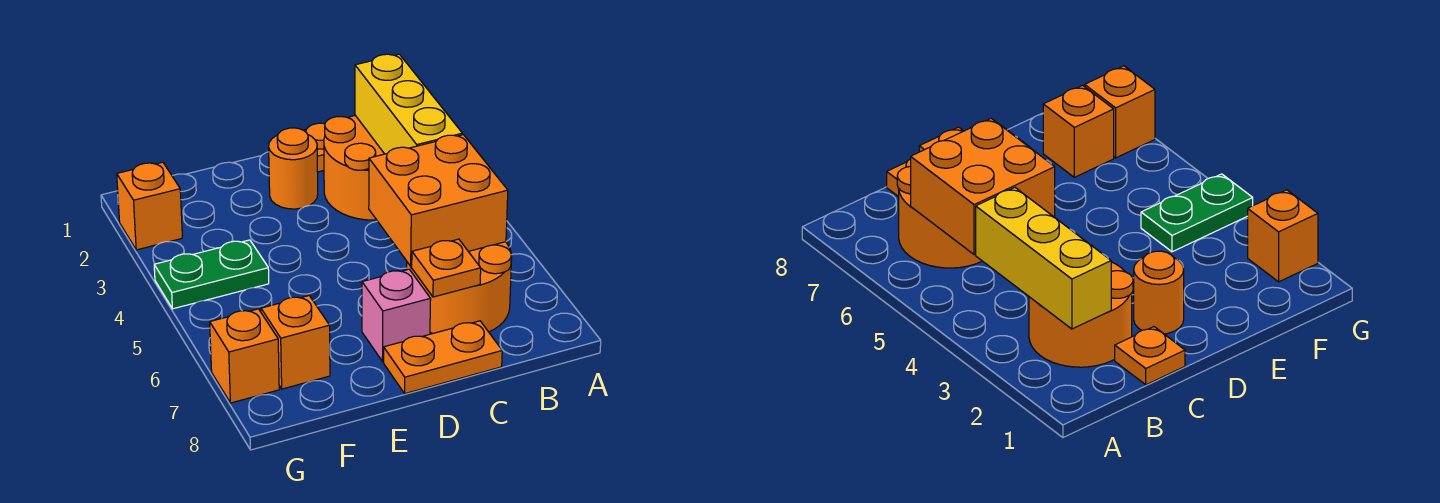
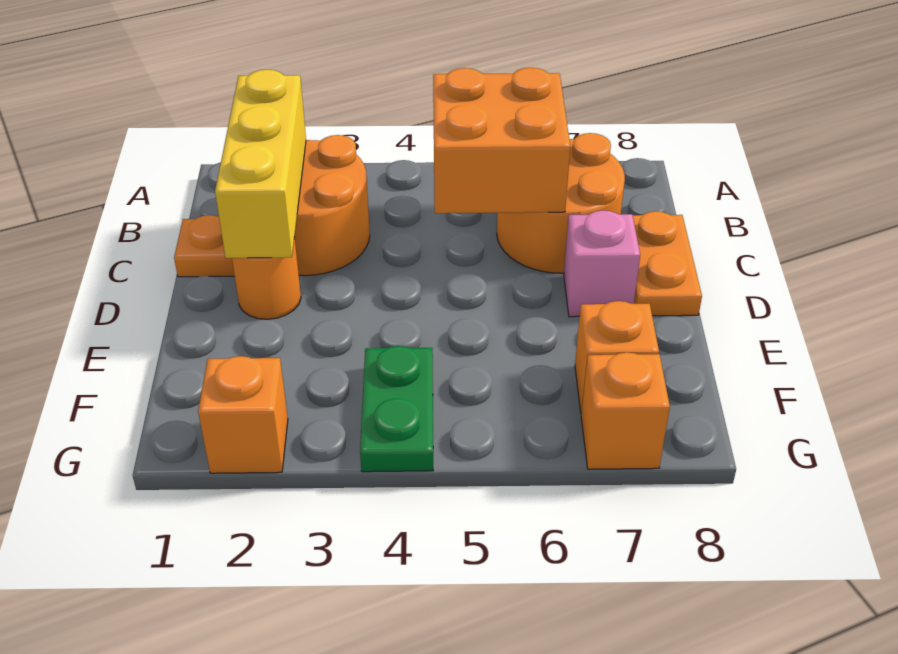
yellow 1x3 brick [355,54,462,154] -> yellow 1x3 brick turned to [215,70,306,258]
orange 1x1 plate [412,239,481,297] -> none

